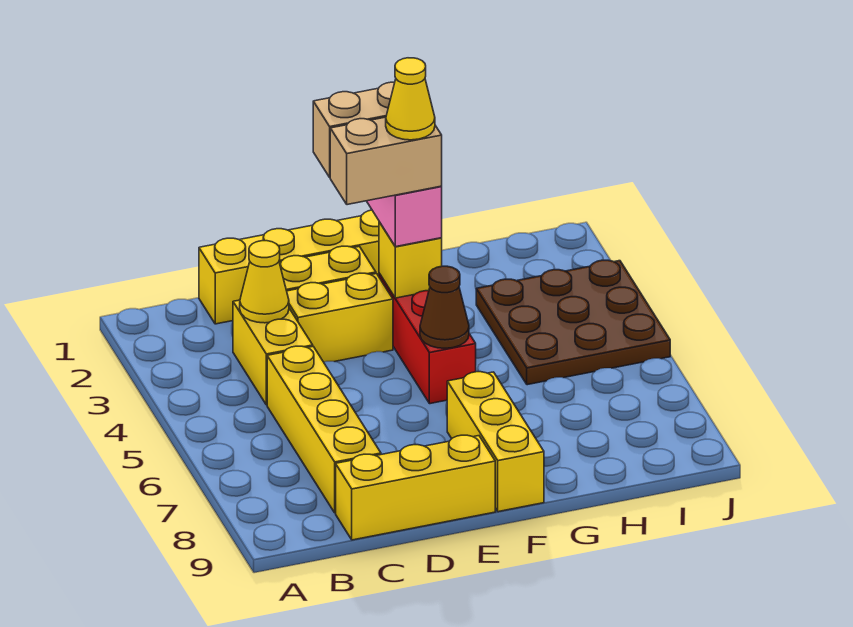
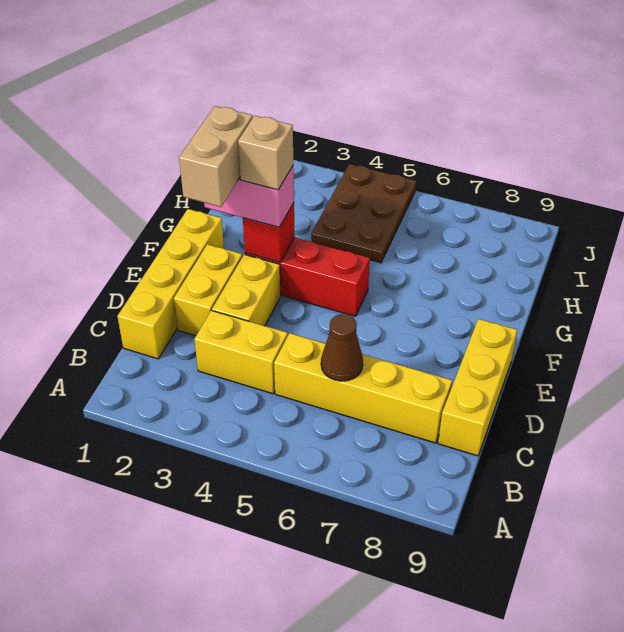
yellow 1x1 cone [240,241,289,323] -> none
tan 1x2 brick [330,117,442,205] -> tan 1x1 brick [238,116,293,190]
yellow 1x1 brick [379,222,442,298] -> red 1x1 brick [243,203,295,262]
yellow 1x1 cone [386,58,435,140] -> none
brown 1x1 cone [420,266,469,348] -> brown 1x1 cone moved to [321,314,363,381]
yellow 1x3 brick [447,372,544,512] -> none
brown 3x3 plate [476,260,670,385] -> brown 2x3 plate [311,164,416,263]

